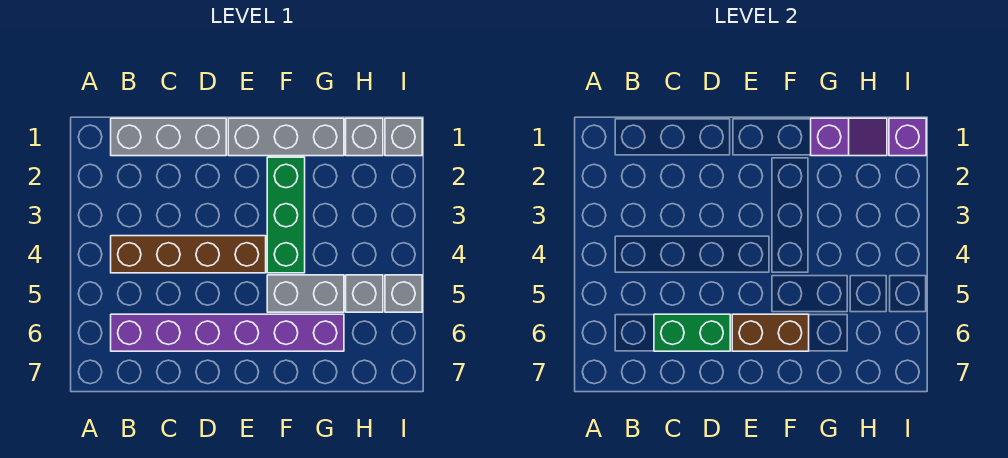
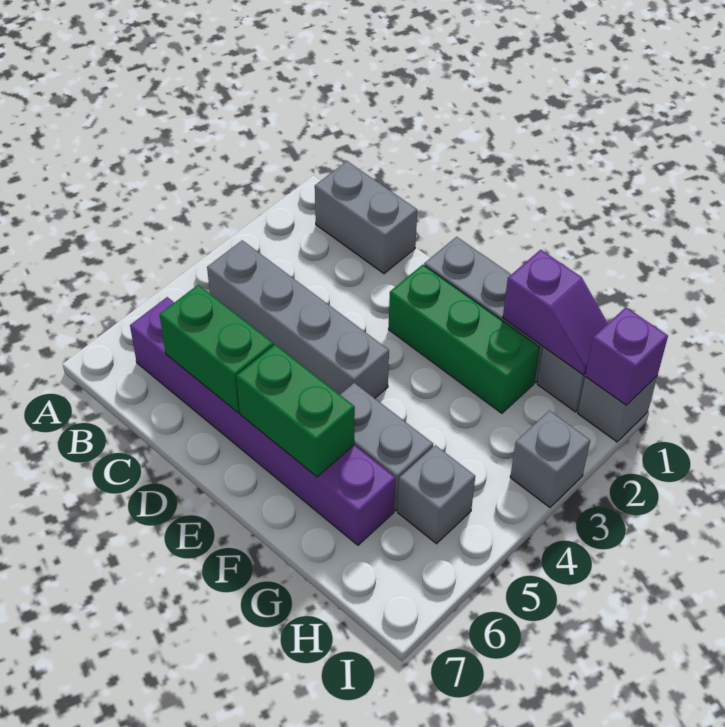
grey 1x3 brick [111,118,226,156] -> grey 1x2 brick [315,161,417,274]
brown 1x4 brick [111,236,266,273] -> grey 1x4 brick [207,240,389,398]
brown 1x2 brick [732,314,809,351] -> green 1x2 brick [236,345,355,477]
green 1x3 brick [267,157,305,273] -> green 1x3 brick turned to [388,265,540,413]
grey 1x1 brick [385,275,422,312] -> grey 1x1 brick moved to [510,410,590,507]

